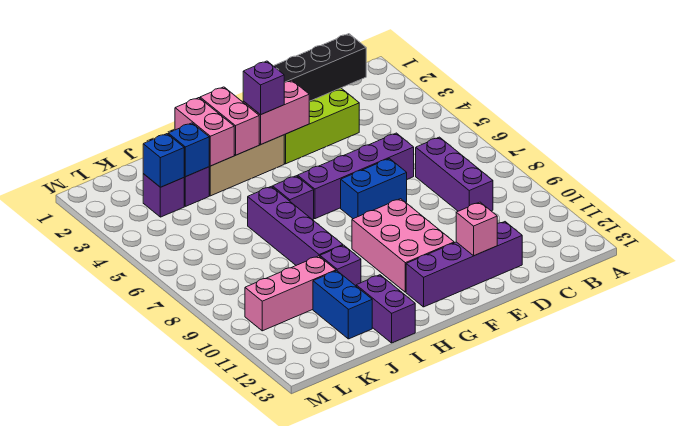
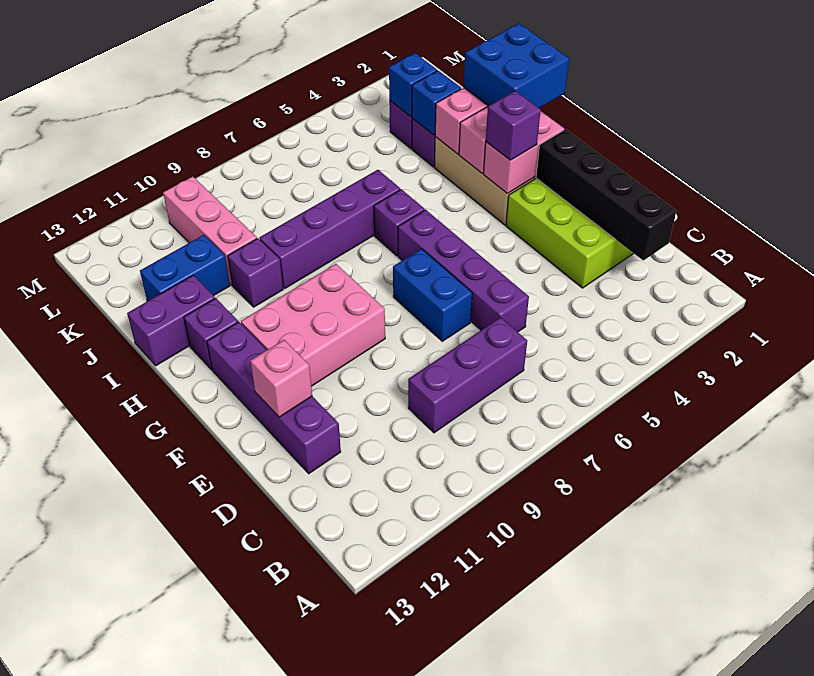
pink 1x2 brick [243,80,310,144] -> pink 1x2 brick turned to [484,111,564,194]
none -> blue 2x2 brick [464,23,569,108]
none -> purple 1x1 brick [184,298,238,370]

